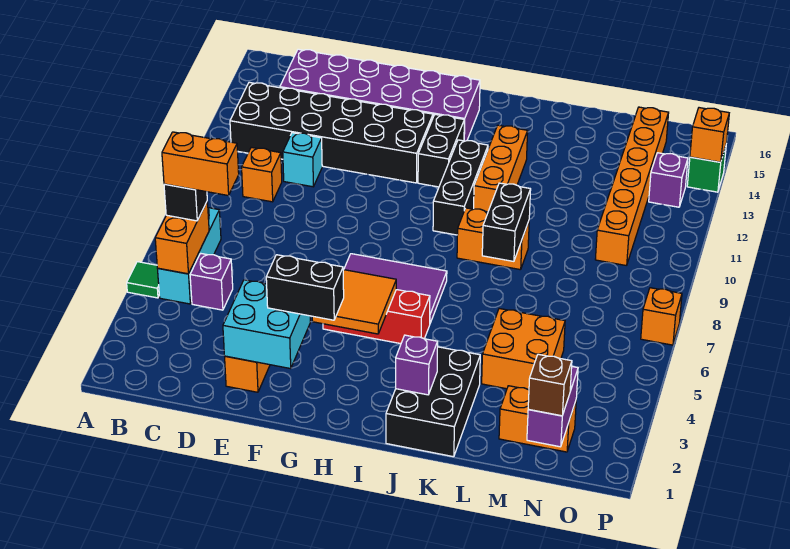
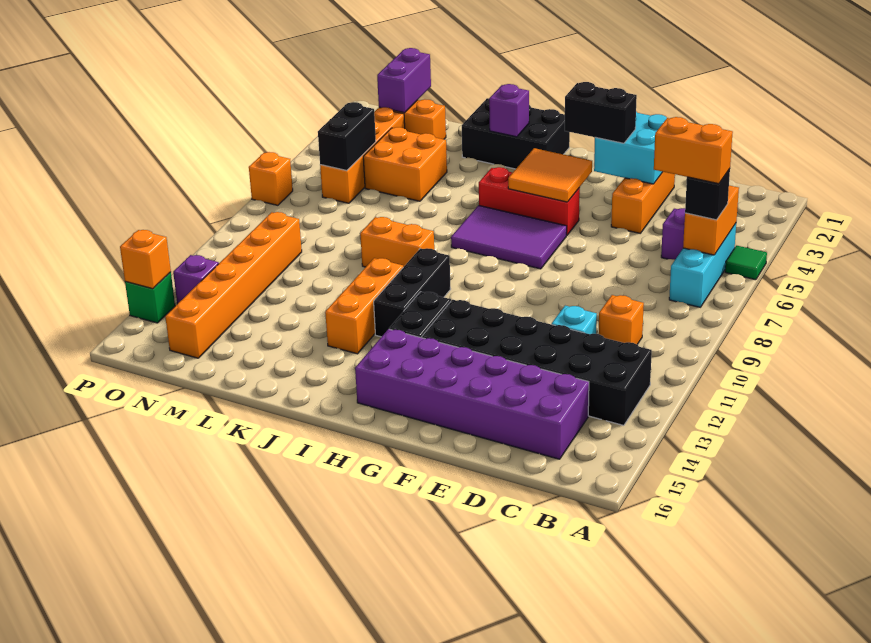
black 2x3 brick [386,347,480,457] -> black 2x3 brick turned to [462,98,570,169]
black 1x2 brick [482,183,531,261] -> black 1x2 brick moved to [318,102,376,171]
brown 1x1 brick [528,354,572,416] -> none
none -> orange 1x4 brick [320,107,405,203]

